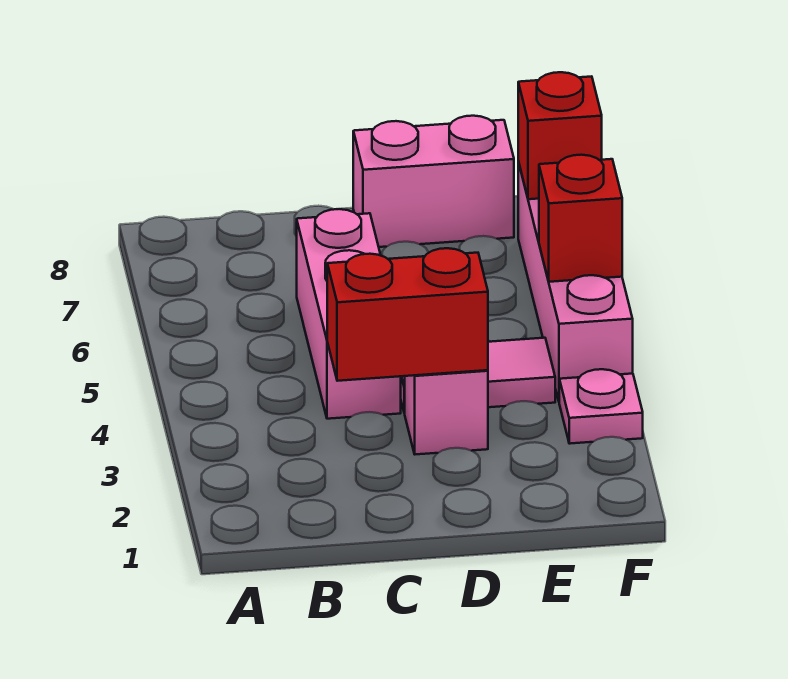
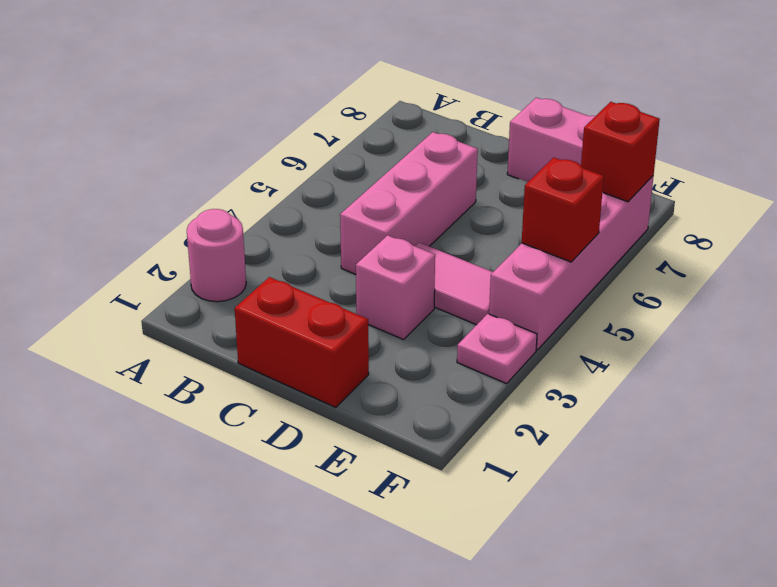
none -> pink 1x1 round brick [187,209,246,302]
red 1x2 brick [327,248,488,381] -> red 1x2 brick moved to [235,277,369,407]

